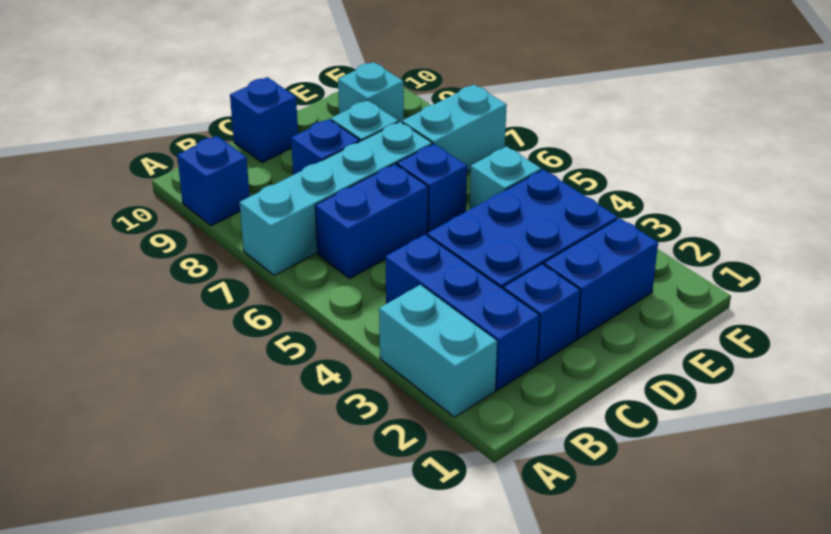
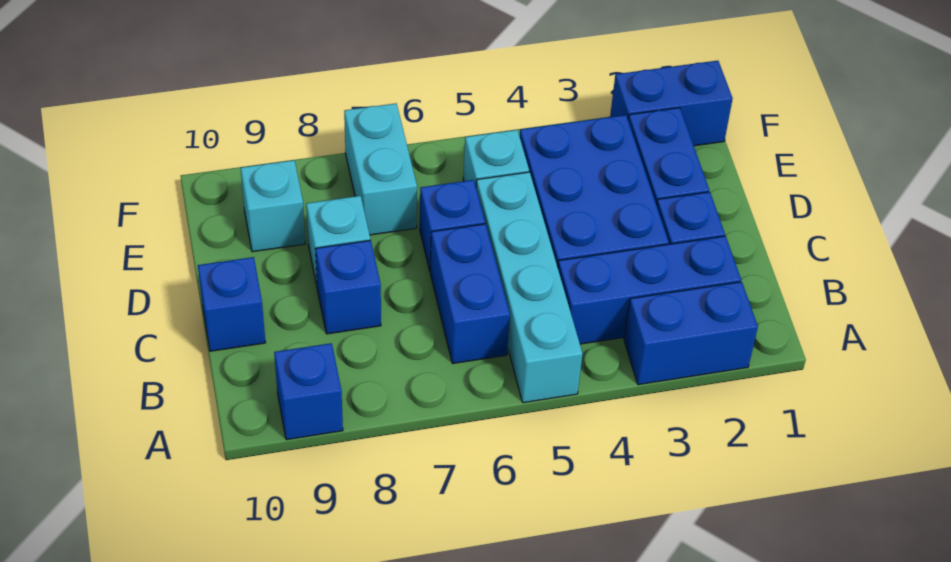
cyan 1x2 brick [379,285,497,417] -> blue 1x2 brick [624,282,758,385]
cyan 1x4 brick [240,122,432,275] -> cyan 1x4 brick moved to [476,172,582,403]
none -> blue 1x2 brick [610,61,733,146]

